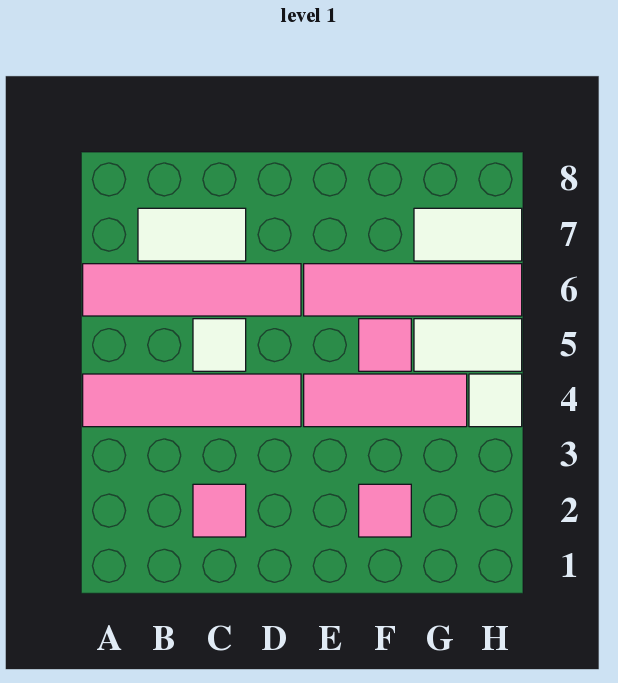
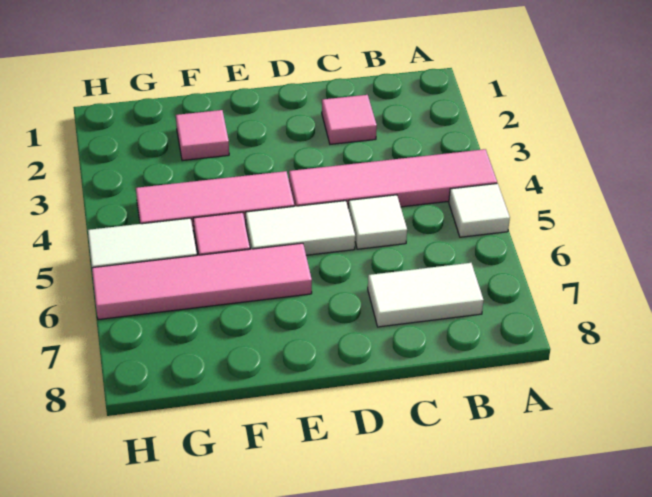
pink 1x4 tile [83,264,301,316] -> none
white 1x2 tile [414,208,522,261] -> white 1x2 tile moved to [245,201,355,255]
white 1x1 tile [469,374,522,427] -> white 1x1 tile moved to [449,183,510,237]

